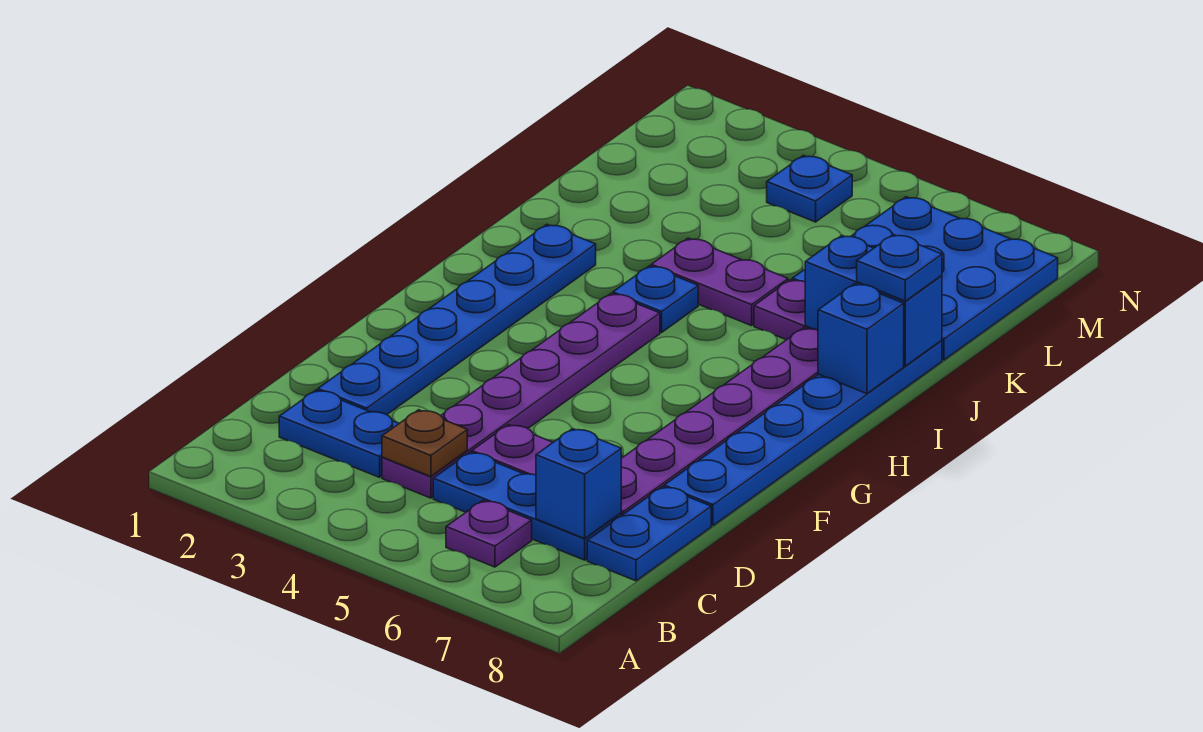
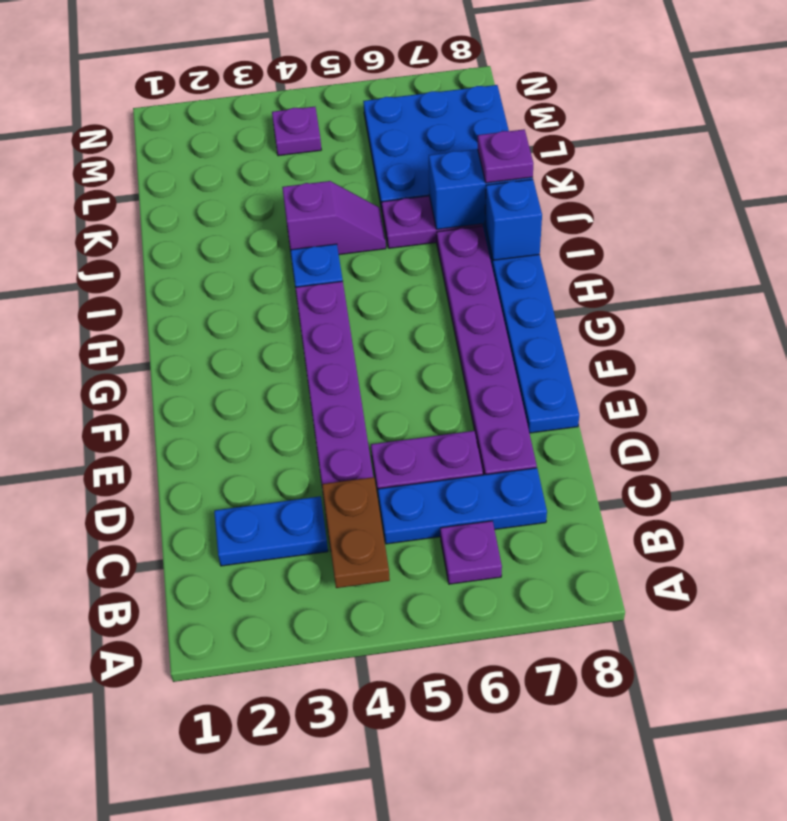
brown 1x1 plate [382,410,467,477] -> brown 1x2 plate [322,477,390,588]
blue 1x1 brick [536,429,621,538] -> none
blue 1x2 plate [587,487,711,581] -> none
blue 1x6 plate [318,225,596,415] -> none
purple 1x2 plate [651,238,788,326] -> purple 1x2 slope [282,181,386,255]
blue 1x1 plate [857,234,942,301] -> purple 1x1 plate [478,129,533,183]
blue 1x1 plate [767,155,852,222] -> purple 1x1 plate [272,107,321,156]

